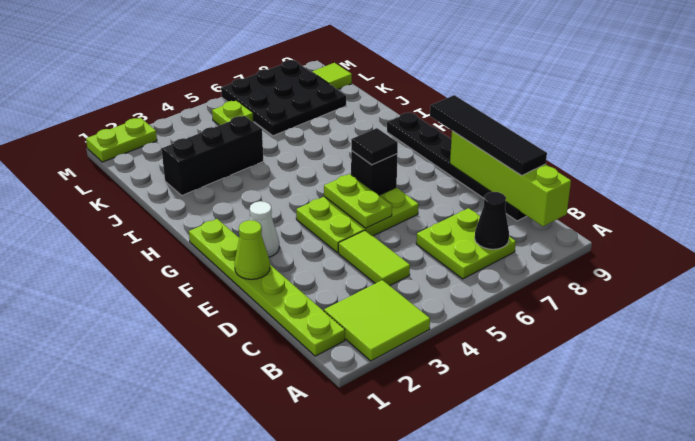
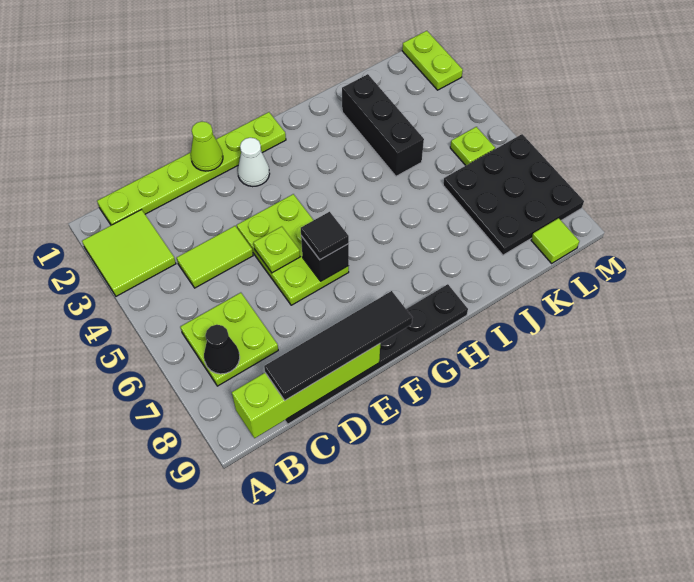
lime 1x2 plate [324,174,392,228] -> lime 1x1 plate [254,227,300,273]

